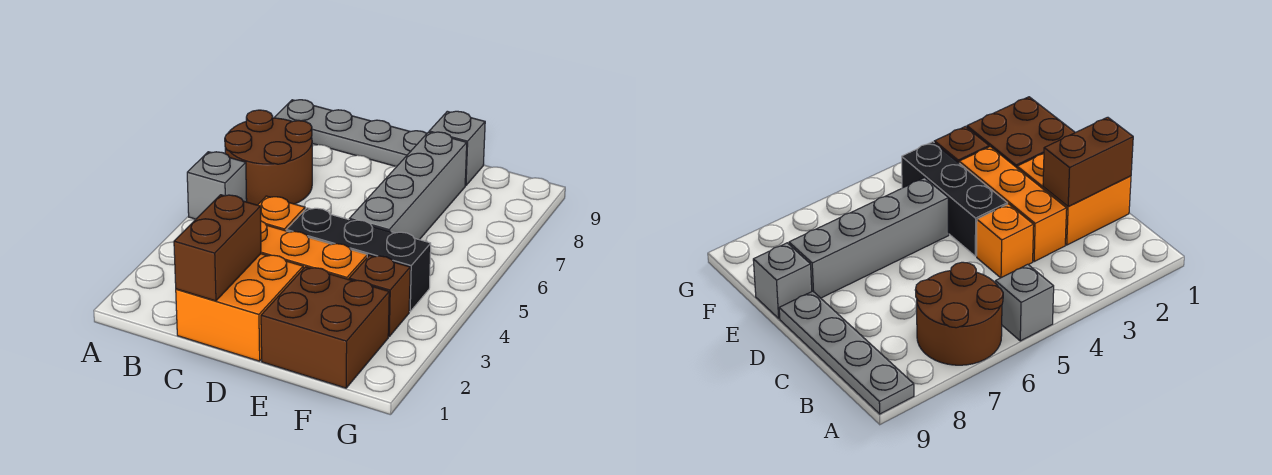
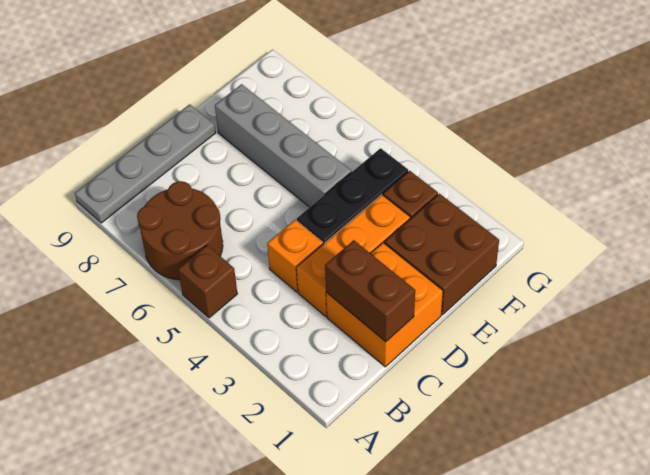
grey 1x1 brick [187,152,247,219] -> brown 1x1 brick [178,245,237,318]
grey 1x1 brick [429,111,485,186] -> none

